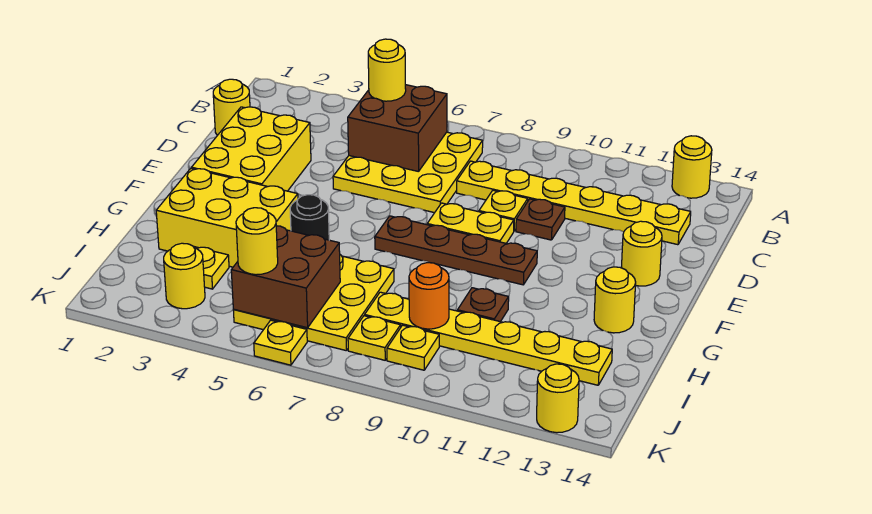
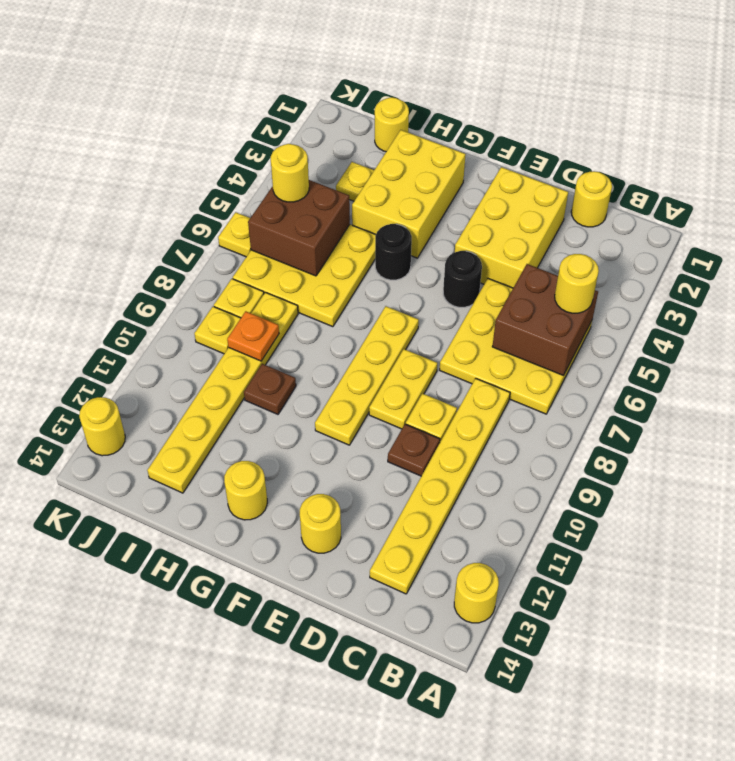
yellow 2x3 brick [192,107,311,191] -> yellow 2x3 brick turned to [455,167,568,288]
none -> black 1x1 round brick [443,251,482,307]
brown 1x4 plate [375,216,537,285] -> yellow 1x4 plate [315,306,419,445]
orange 1x1 round brick [409,263,449,329] -> orange 1x1 plate [227,311,279,361]
yellow 1x1 round brick [164,243,205,309] -> yellow 1x1 round brick moved to [375,97,409,152]

